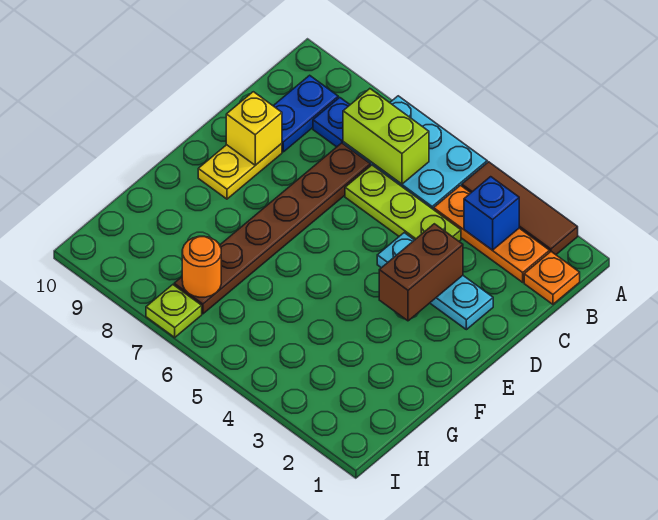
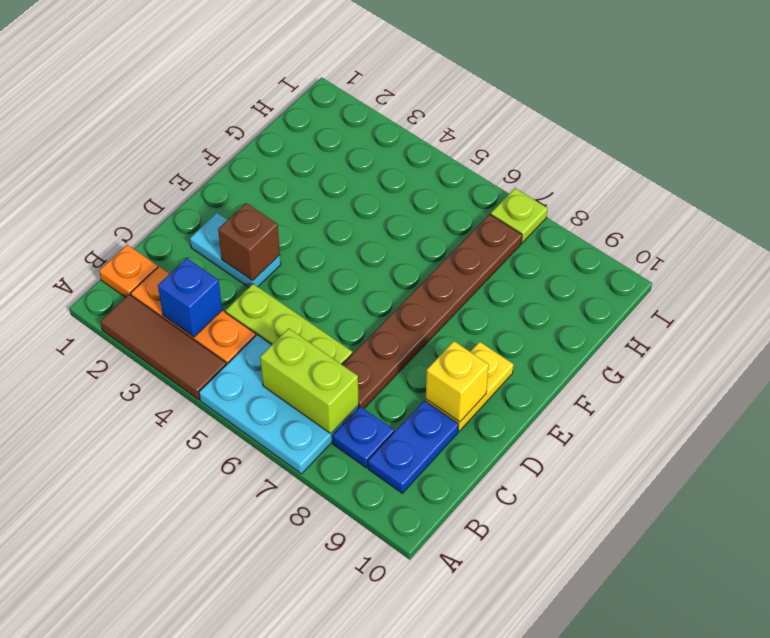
cyan 1x3 plate [377,233,493,330] -> cyan 1x2 plate [190,213,281,287]
brown 1x2 brick [379,224,463,321] -> brown 1x1 brick [218,203,280,281]
orange 1x1 round brick [182,236,221,297] -> none

